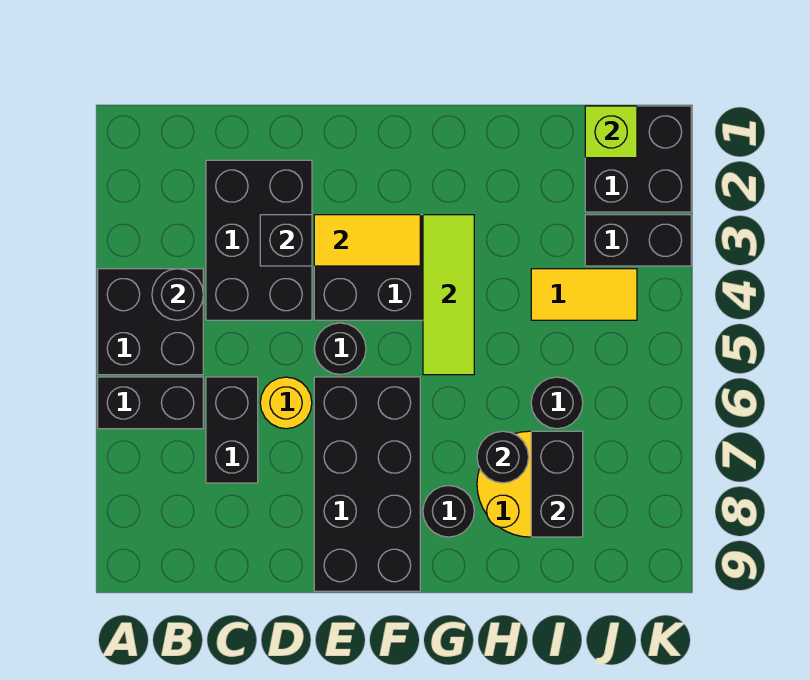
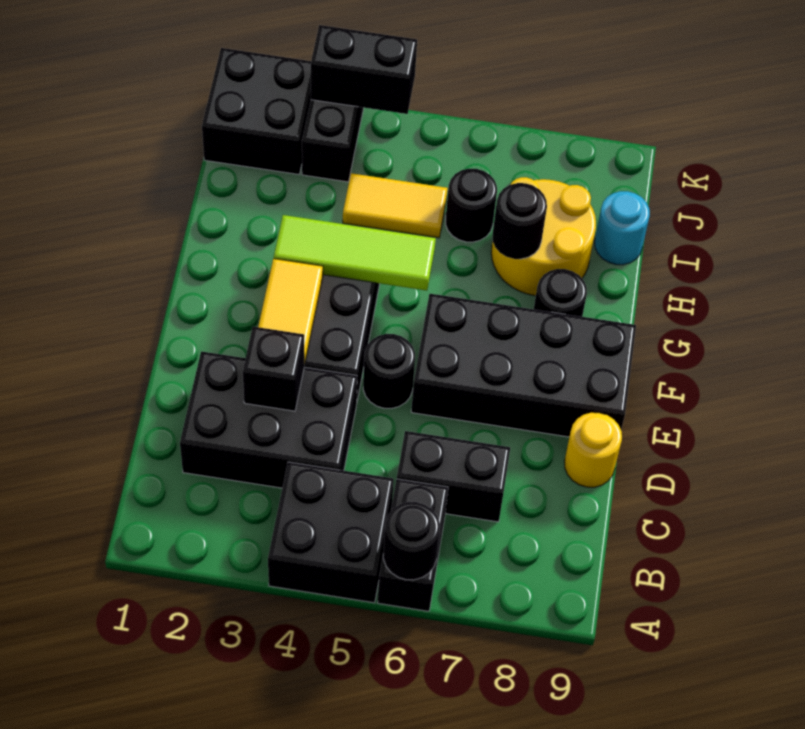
black 1x1 round brick [152,269,203,320] -> black 1x1 round brick moved to [383,502,440,580]
yellow 1x1 round brick [260,377,312,429] -> yellow 1x1 round brick moved to [564,413,622,487]
yellow 1x2 tile [531,269,637,320] -> yellow 1x2 tile turned to [343,173,448,238]
black 1x2 brick [531,431,583,537] -> black 1x2 brick moved to [311,25,417,114]
none -> cyan 1x1 round brick [595,191,650,265]
lime 1x1 brick [585,106,637,158] -> none

